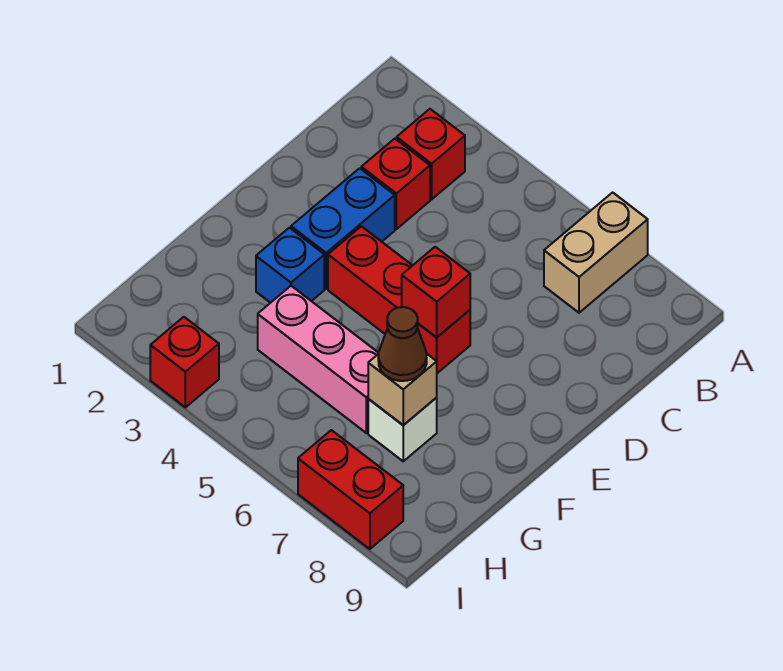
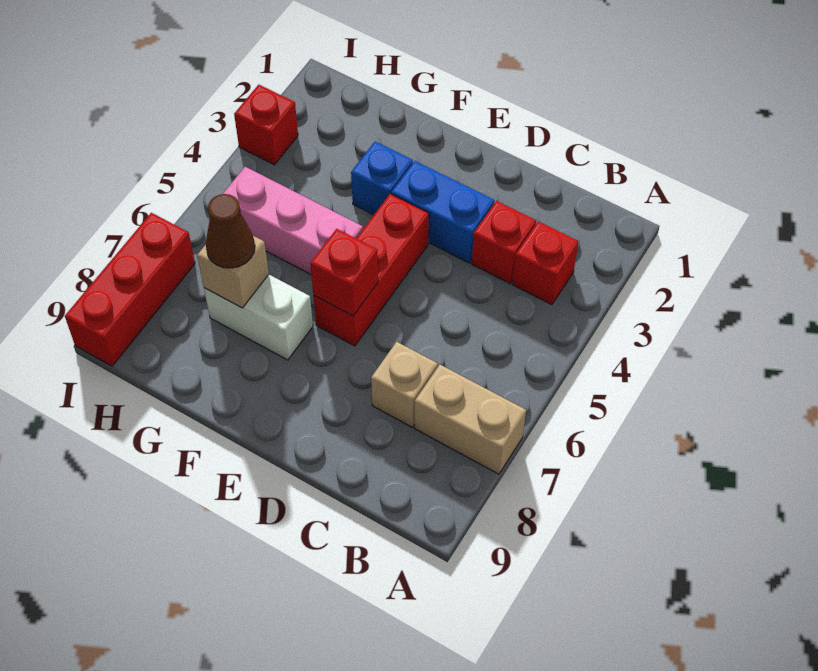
none -> tan 1x1 brick [371,342,438,427]
pink 1x3 brick [258,286,378,433] -> pink 1x3 brick turned to [223,167,363,274]
white 1x1 brick [368,398,437,461] -> white 1x2 brick [204,275,313,360]
red 1x2 brick [298,430,403,549] -> red 1x3 brick [65,213,195,366]

